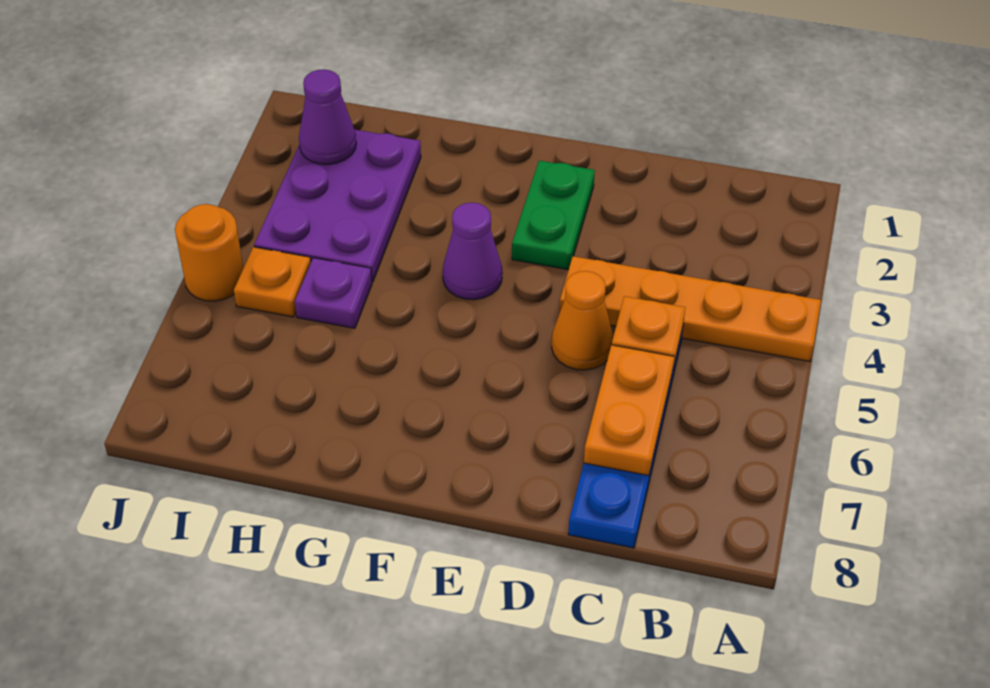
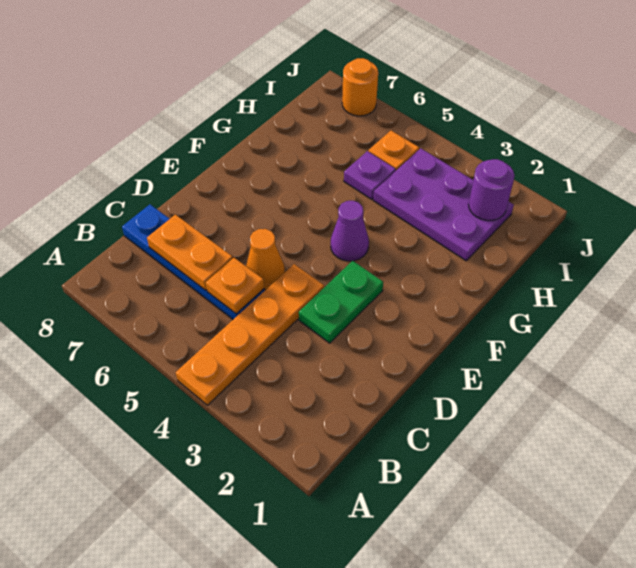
green 1x2 plate [512,161,595,270] -> green 1x2 plate turned to [299,261,383,343]
purple 1x1 cone [299,69,356,165] -> purple 1x1 round brick [469,159,515,221]
orange 1x1 round brick [175,204,243,301] -> orange 1x1 round brick moved to [342,58,378,116]

